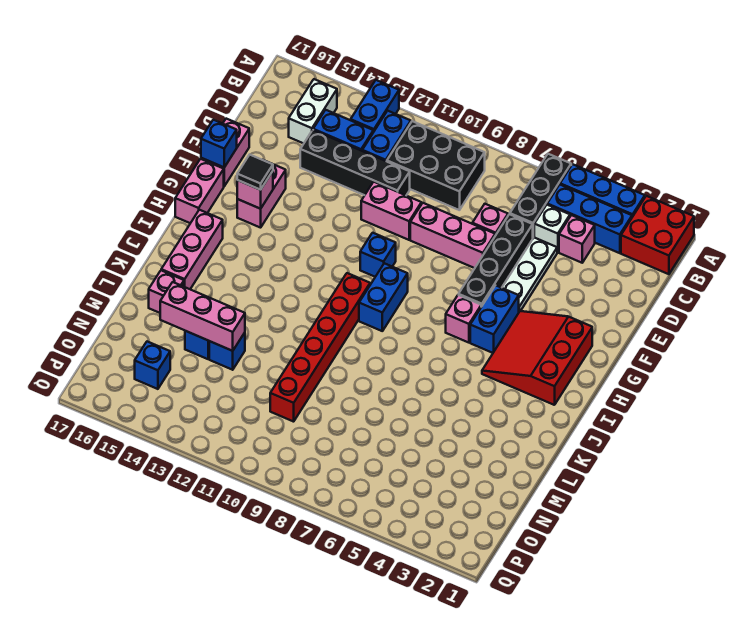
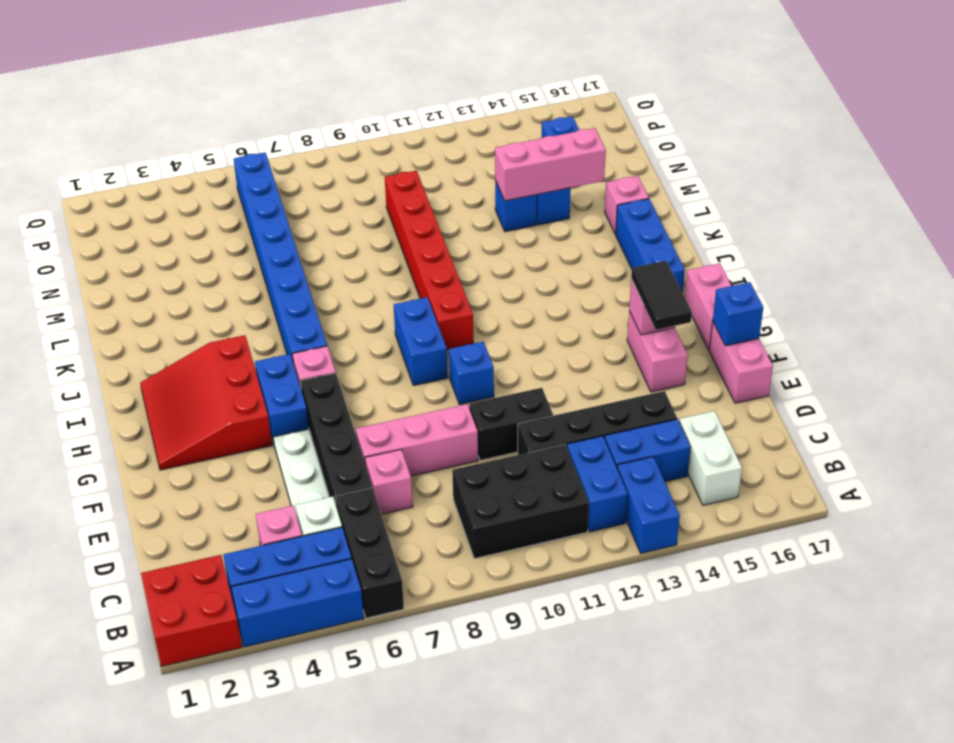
pink 1x2 brick [361,182,421,240] -> black 1x2 brick [469,388,553,460]
red 3x3 slope [482,311,592,405] -> red 3x3 slope turned to [140,335,272,470]
black 1x1 tile [237,155,273,190] -> black 1x2 tile [631,261,692,330]
none -> blue 1x8 brick [234,152,327,361]
pink 1x3 brick [161,210,223,289] -> blue 1x3 brick [616,199,685,293]

